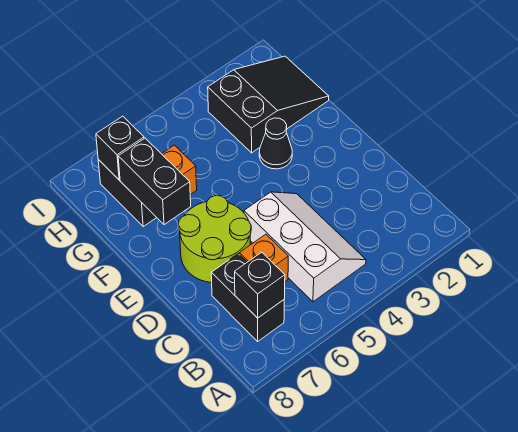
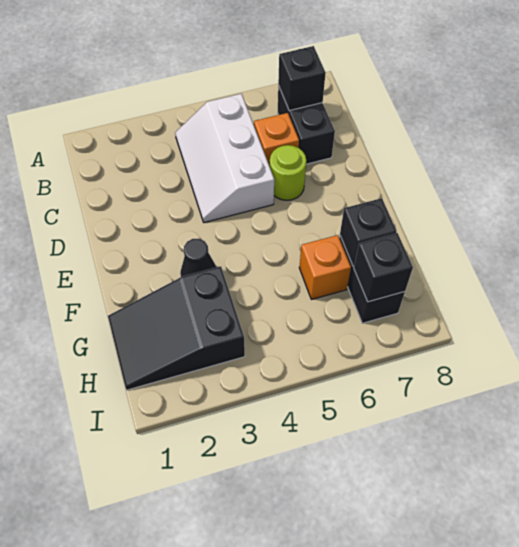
lime 2x2 round brick [179,196,251,283] -> lime 1x1 round brick [270,145,306,200]
black 1x2 brick [118,138,191,225] -> black 1x1 brick [340,198,397,266]

